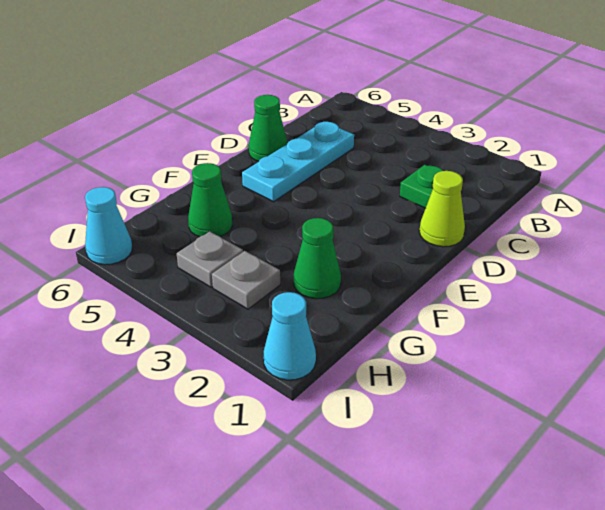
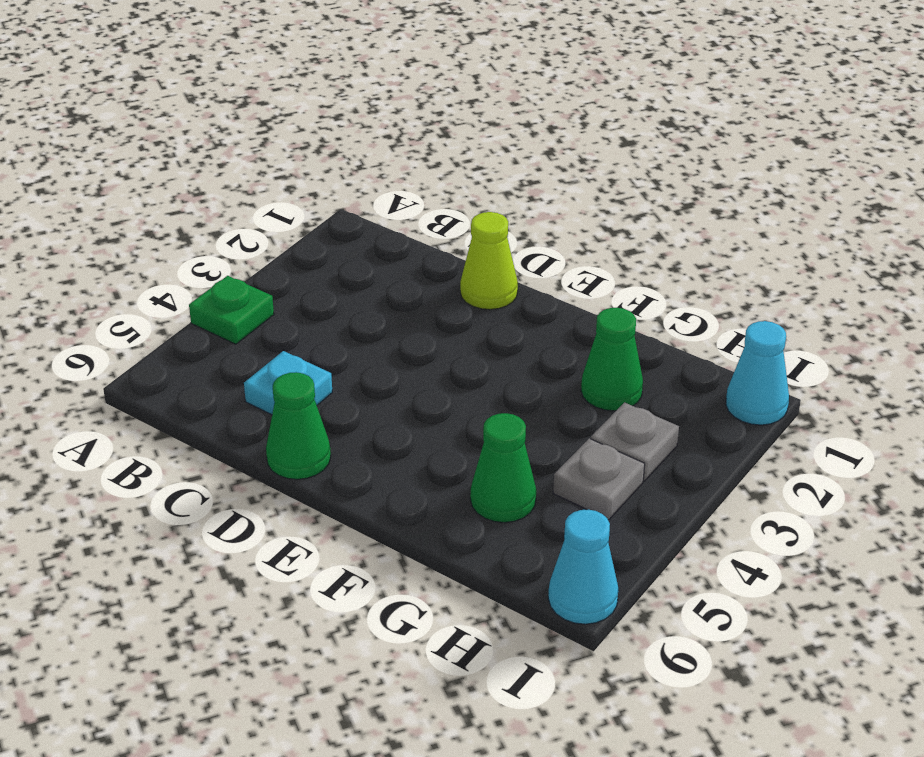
green 1x1 plate [400,165,443,208] -> green 1x1 plate moved to [189,276,274,344]
cyan 1x3 plate [242,122,354,202] -> cyan 1x1 plate [244,351,332,415]

